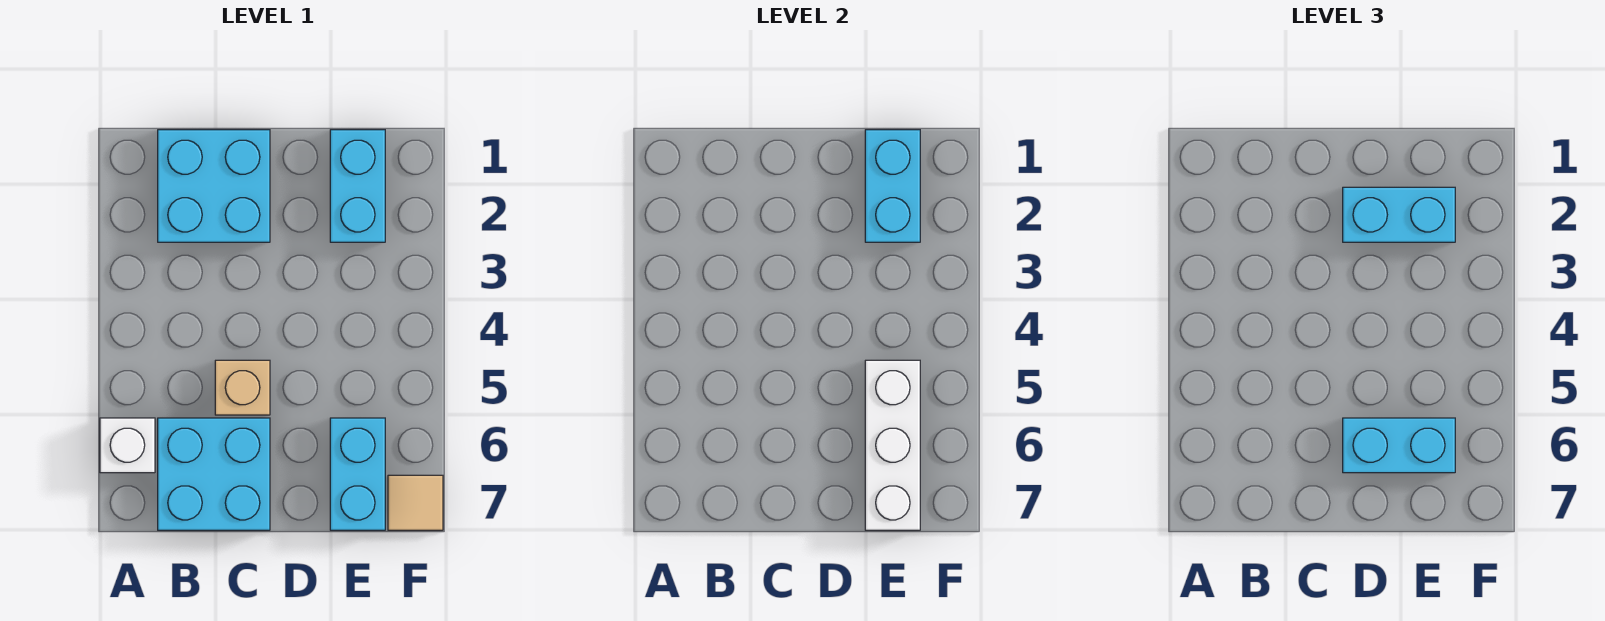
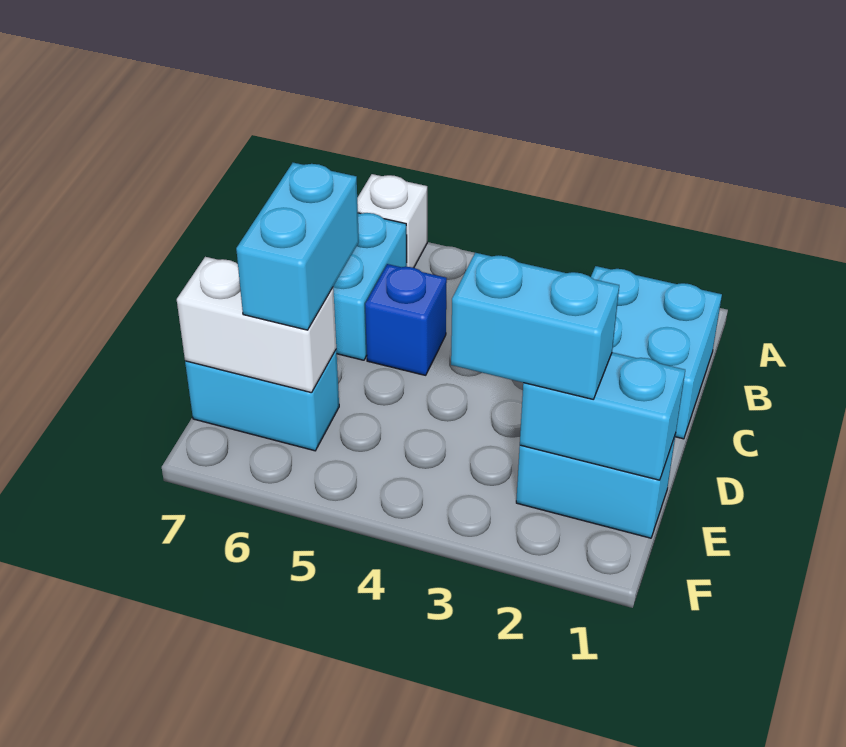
tan 1x1 brick [215,360,270,415] -> blue 1x1 brick [365,264,447,375]
cyan 1x2 brick [1343,187,1455,242] -> cyan 1x2 brick turned to [451,253,619,399]
white 1x3 brick [865,360,920,530] -> white 1x2 brick [177,257,336,393]
tan 1x1 tile [388,475,443,530] -> none

